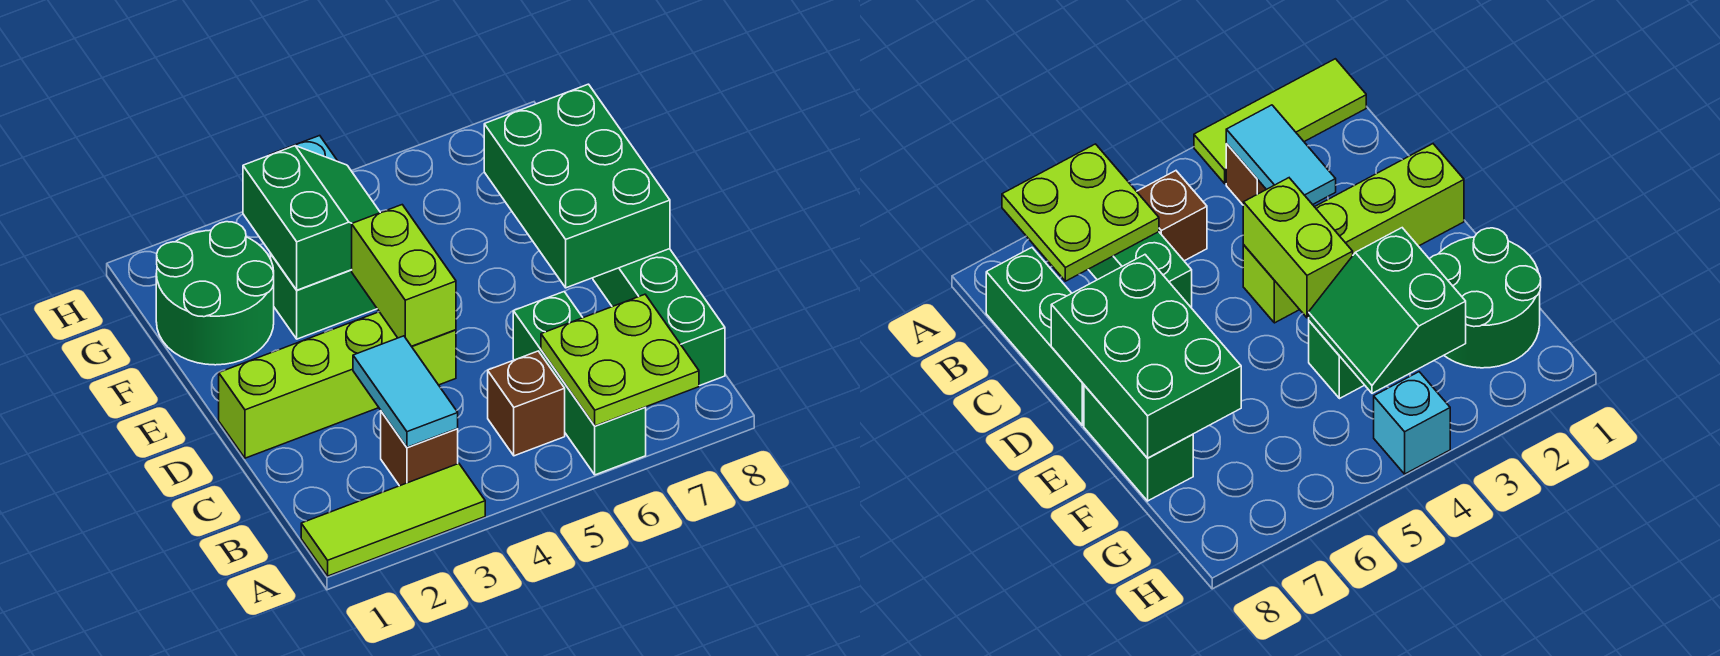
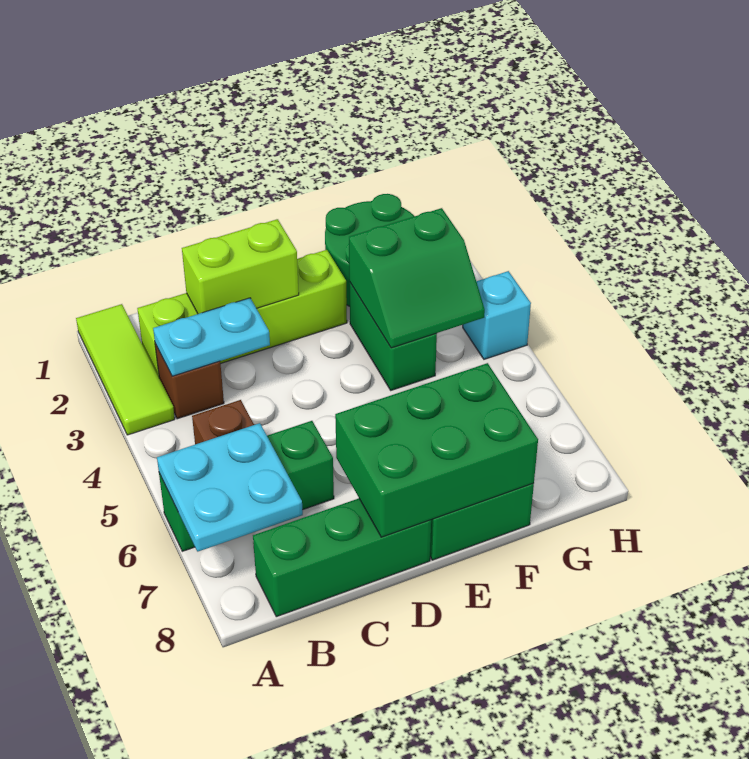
lime 2x2 plate [541,294,699,426] -> cyan 2x2 plate [157,423,303,552]
cyan 1x2 tile [353,336,458,447] -> cyan 1x2 plate [153,298,270,376]
lime 1x4 brick [219,312,456,458] -> lime 1x4 brick turned to [137,250,347,377]
lime 1x2 brick [352,205,456,346] -> lime 1x2 brick moved to [182,219,299,314]

